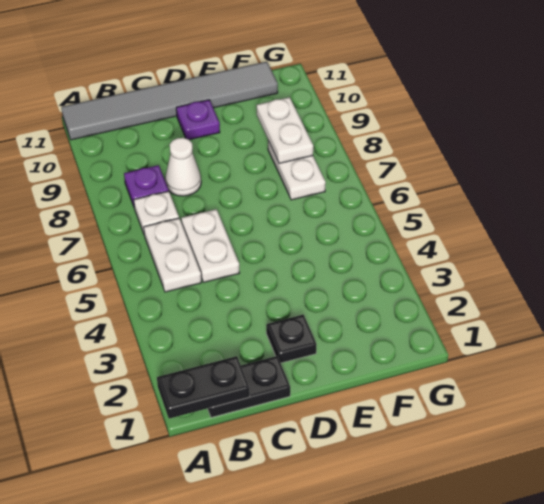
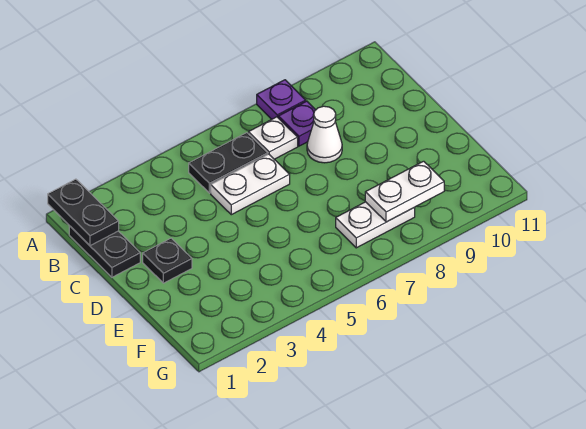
grey 1x6 tile [61,62,278,140] -> none
white 1x2 plate [144,218,201,292] -> black 1x2 plate [189,133,268,193]
purple 1x1 plate [176,100,220,140] -> purple 1x1 plate moved to [257,80,306,119]

